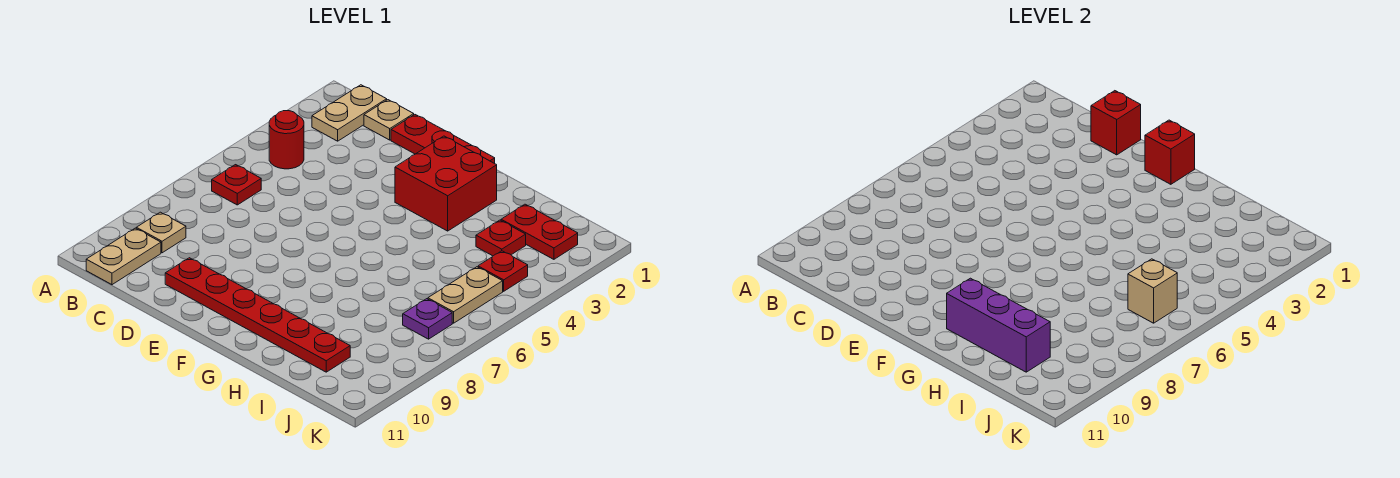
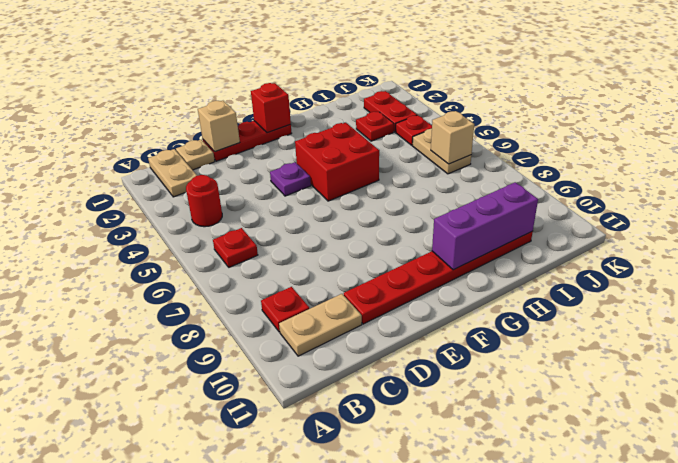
tan 1x1 plate [136,212,186,253] -> red 1x1 plate [261,287,309,332]
tan 1x2 plate [86,228,161,285] -> tan 1x2 plate turned to [279,294,362,356]
red 1x1 brick [1091,91,1141,155] -> tan 1x1 brick [198,101,240,152]
red 2x2 brick [395,136,497,231] -> red 2x2 brick moved to [295,123,379,201]
red 1x2 plate [501,204,578,259] -> red 1x2 plate turned to [364,91,417,132]
purple 1x1 plate [403,299,452,339] -> purple 1x1 plate moved to [270,162,311,196]

